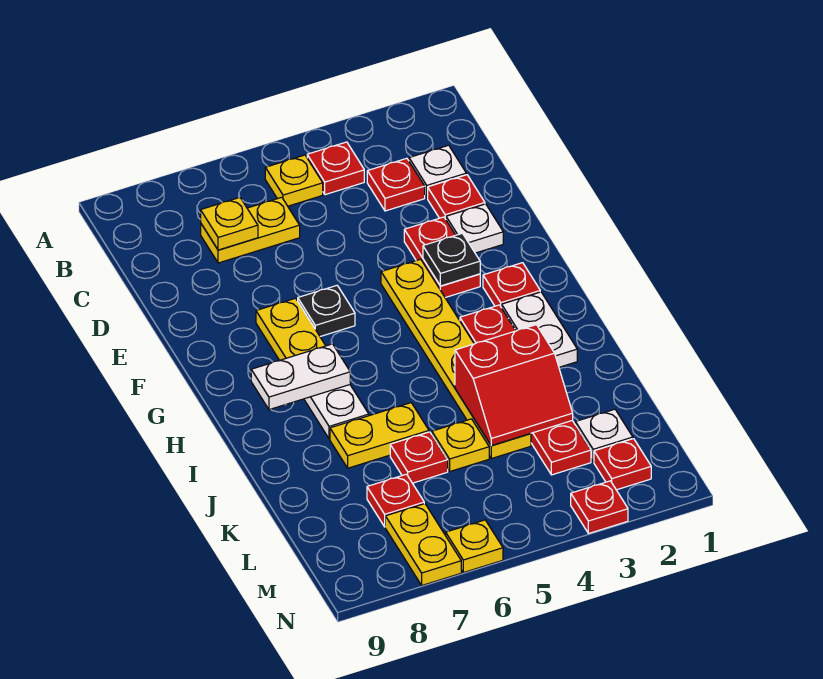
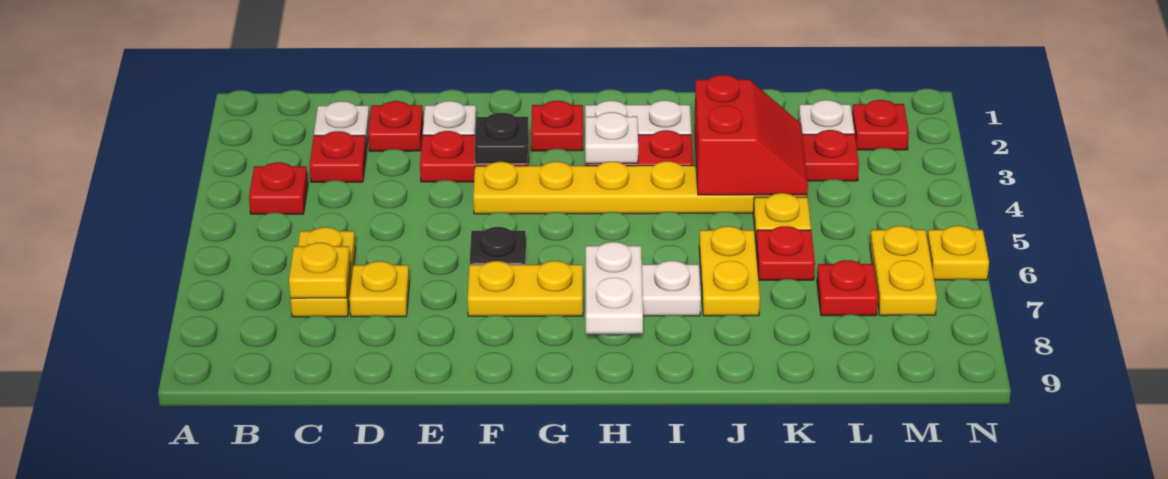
yellow 1x1 plate [265,155,323,206] -> yellow 1x1 plate moved to [349,261,409,317]
none -> white 1x1 plate [585,112,638,164]
yellow 1x2 plate [385,504,461,585] -> yellow 1x2 plate turned to [870,226,937,316]
red 1x1 plate [571,481,628,534] -> none

